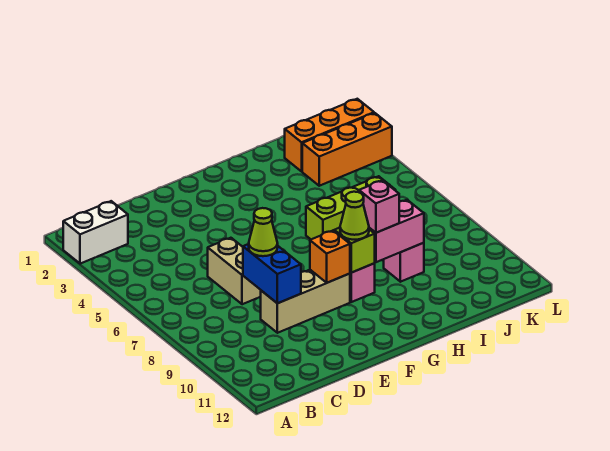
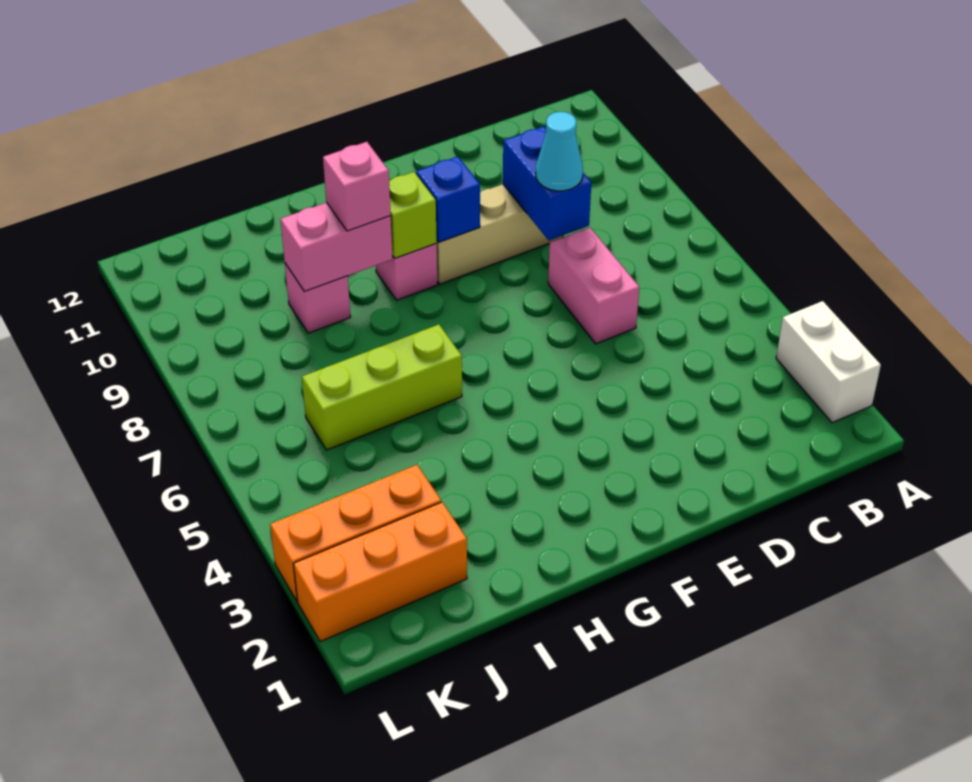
white 1x2 brick [63,201,128,264] -> white 1x2 brick turned to [776,301,881,423]
tan 1x2 brick [208,238,261,304] -> pink 1x2 brick [548,228,639,344]
lime 1x1 cone [249,208,278,256] -> cyan 1x1 cone [536,112,583,191]
orange 1x1 brick [310,230,350,283] -> blue 1x1 brick [416,156,480,242]
lime 1x1 cone [340,192,369,240] -> none

